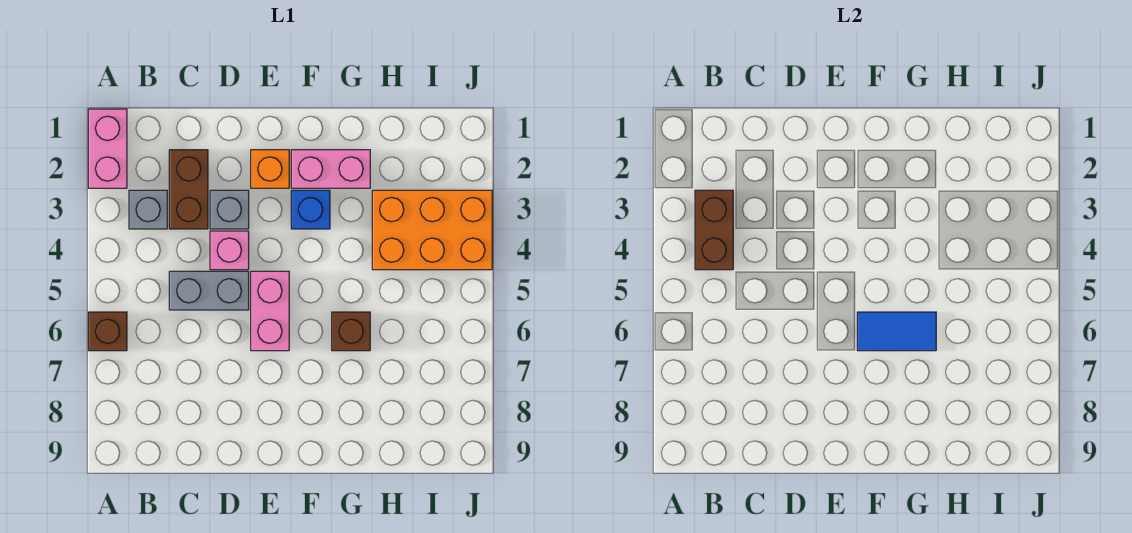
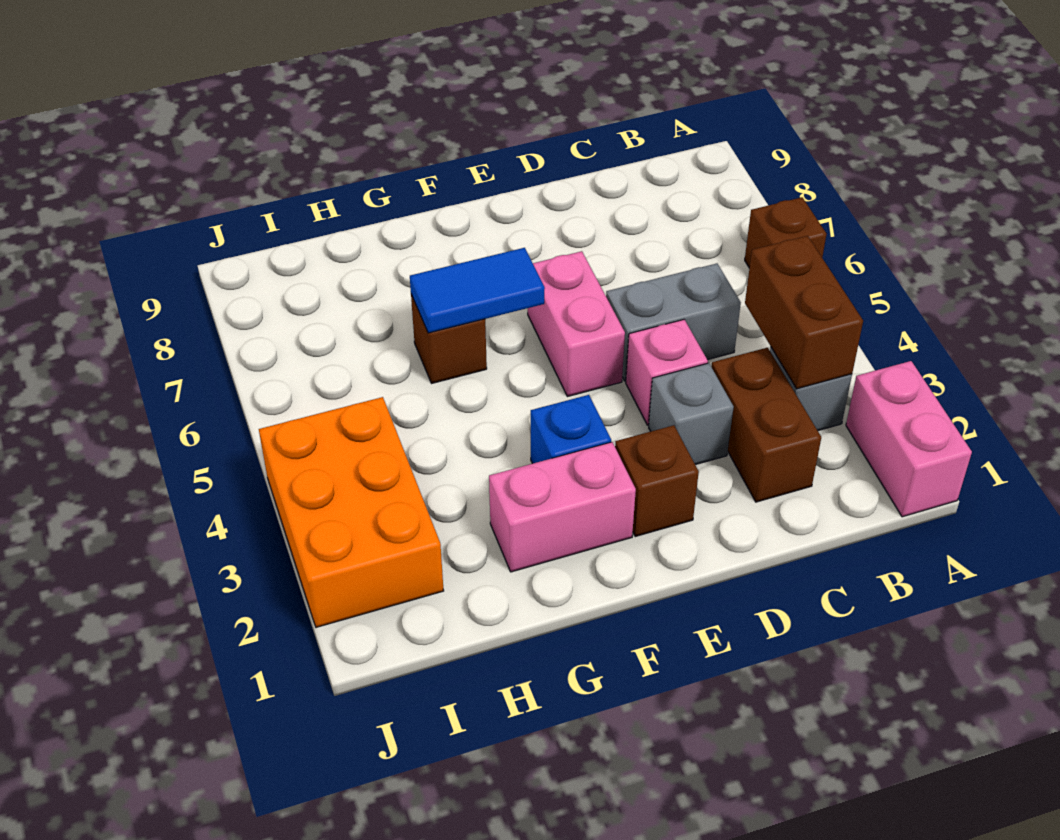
orange 1x1 brick [251,150,289,188] -> brown 1x1 brick [615,425,699,537]
orange 2x3 brick [372,190,492,270] -> orange 2x3 brick turned to [259,397,444,627]

